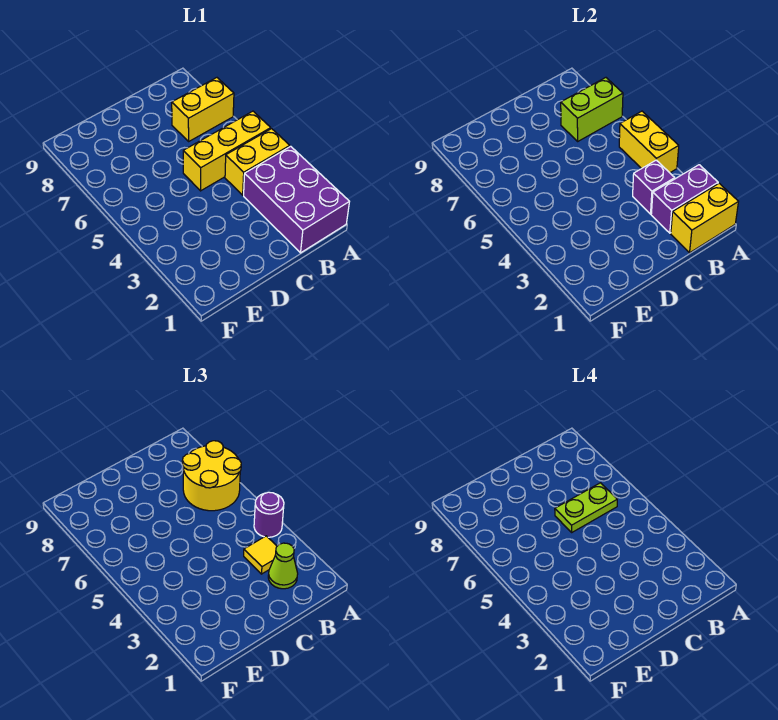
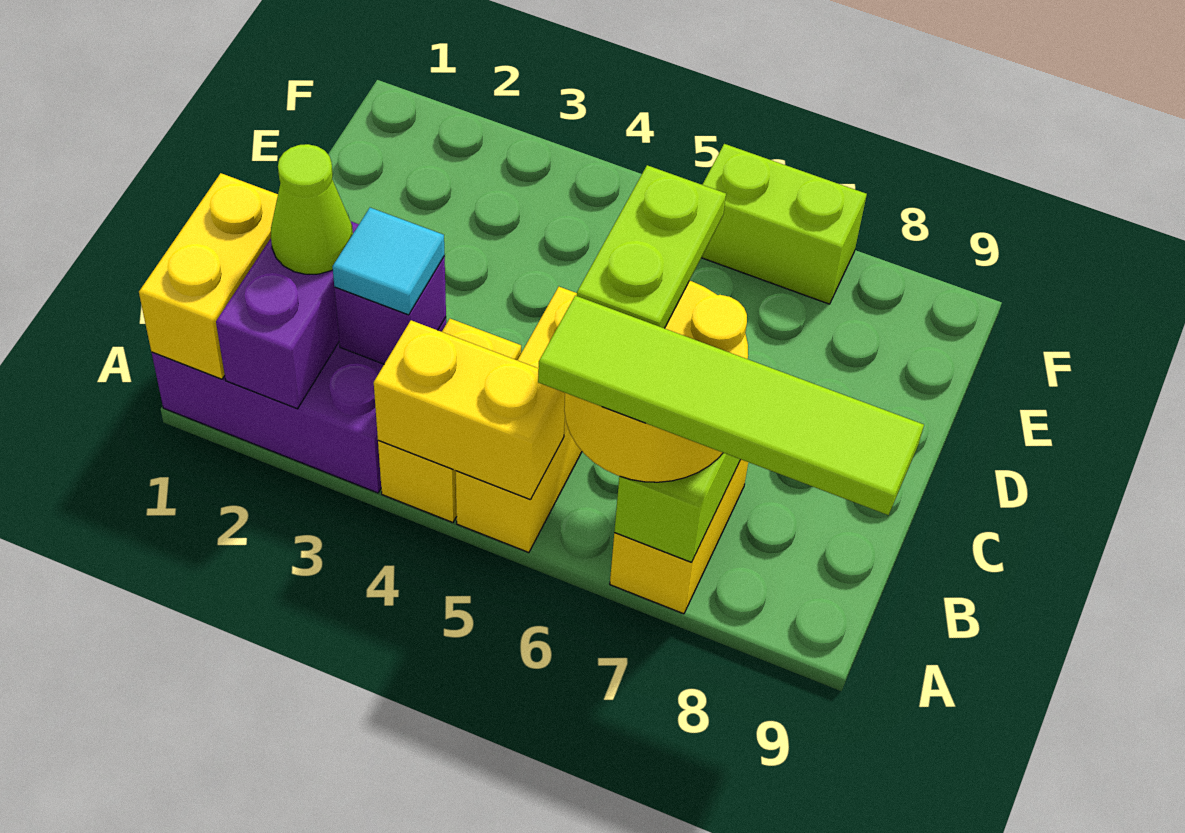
purple 1x1 round brick [254,492,284,537] -> none
none -> lime 1x4 tile [538,296,924,515]
yellow 1x1 tile [244,536,277,574] -> cyan 1x1 tile [333,208,445,315]
none -> lime 1x2 brick [701,144,867,304]

